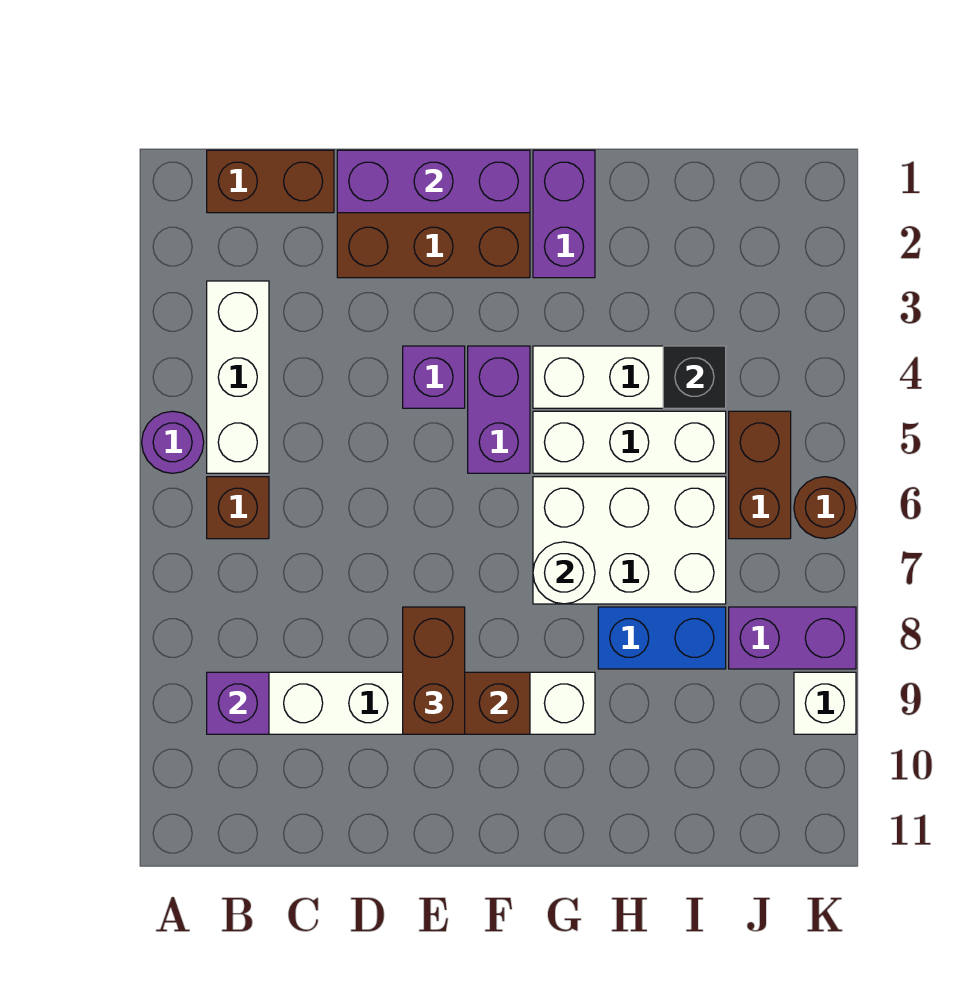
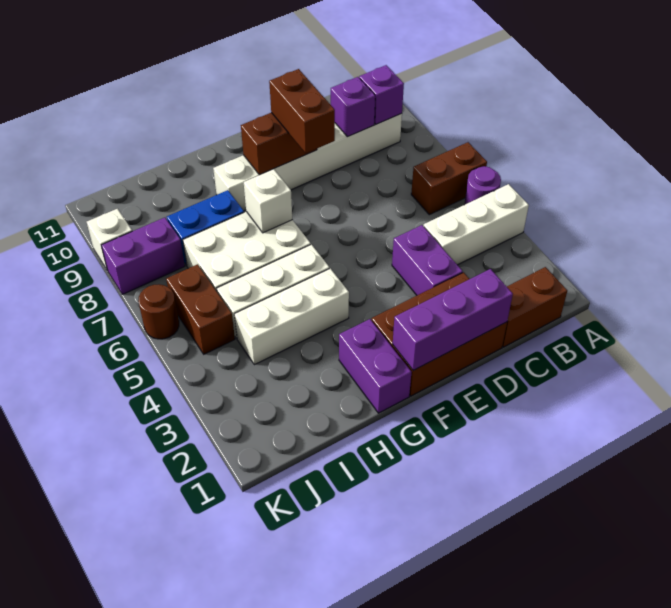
white 1x3 brick [207,281,269,473] -> white 1x3 brick turned to [424,184,529,265]
brown 1x1 brick [207,477,269,539] -> brown 1x2 brick [411,142,487,215]
purple 1x1 brick [403,346,465,408] -> purple 1x1 brick moved to [331,77,375,137]
purple 1x2 brick [468,346,530,473] -> purple 1x2 brick moved to [392,225,463,295]
white 1x1 round brick [533,542,595,604] -> white 1x1 brick [244,169,292,233]
black 1x1 brick [663,346,726,408] -> none

